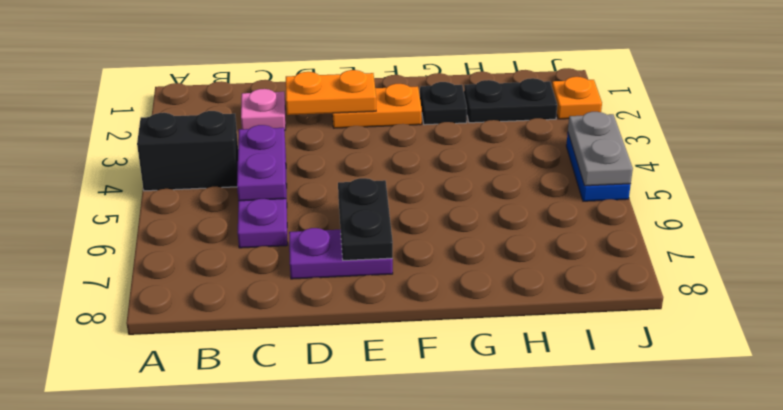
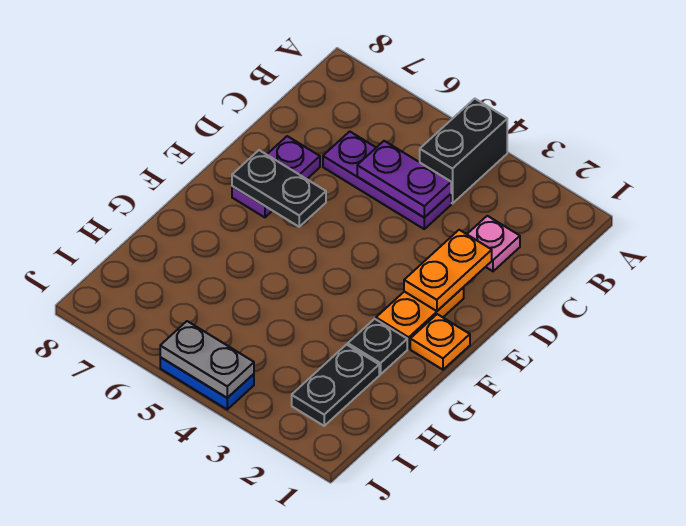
orange 1x1 plate [552,77,602,119] -> orange 1x1 plate moved to [410,314,470,370]

